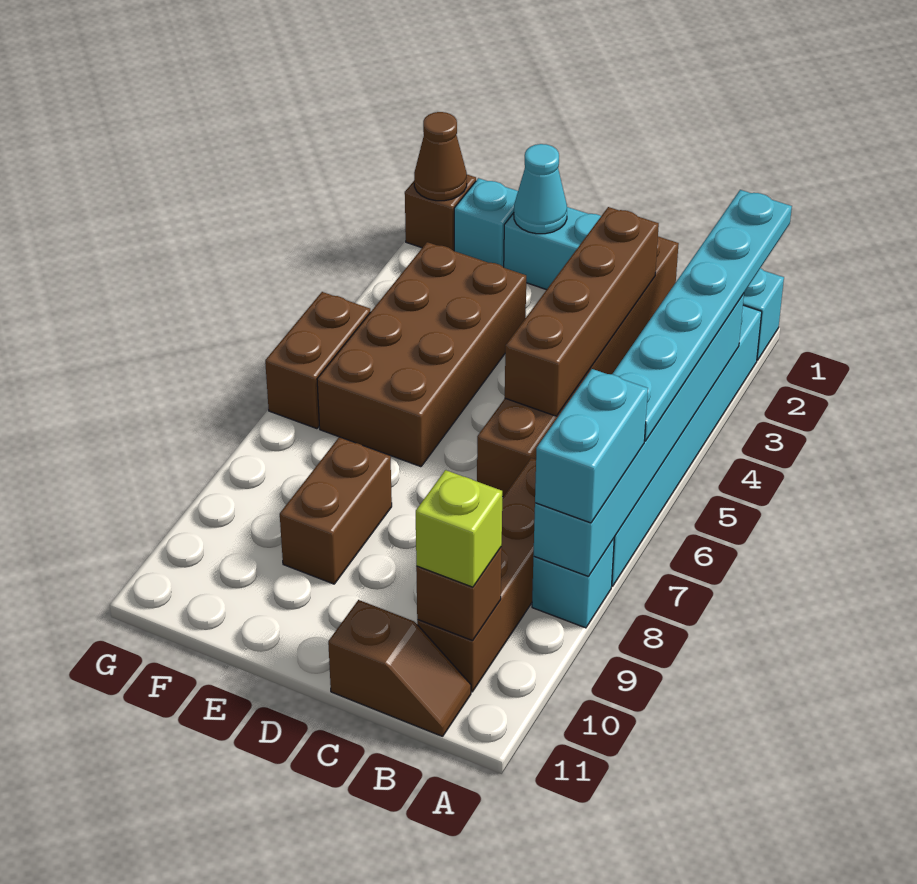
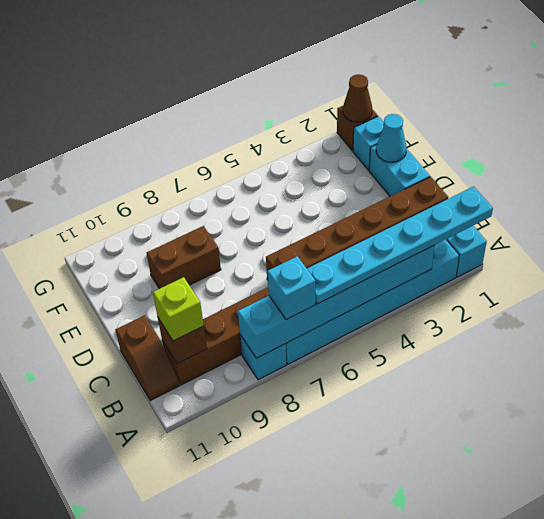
cyan 1x2 brick [535,369,648,523] -> cyan 1x1 brick [267,256,316,320]
brown 1x4 brick [505,207,659,416] -> none
brown 2x4 brick [317,242,526,467] -> none
brown 1x2 brick [265,292,370,429] -> none

